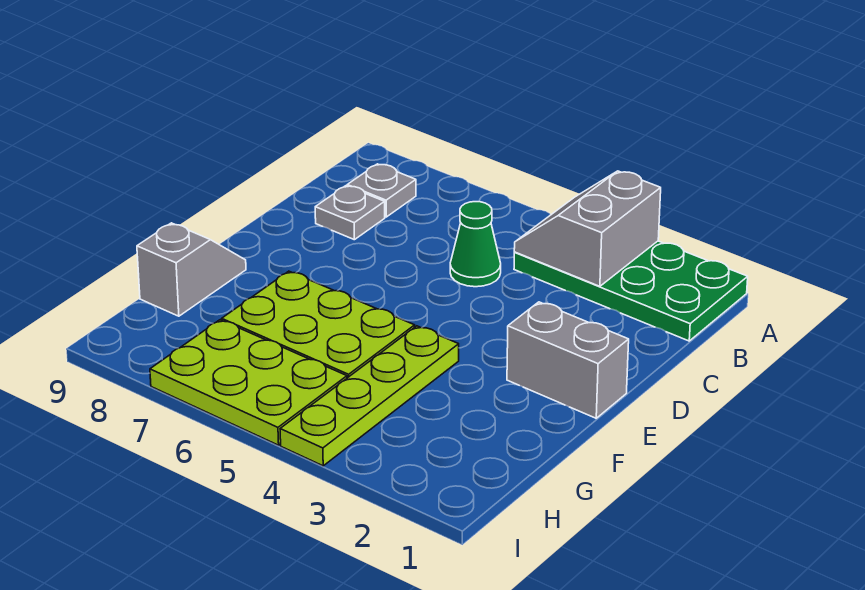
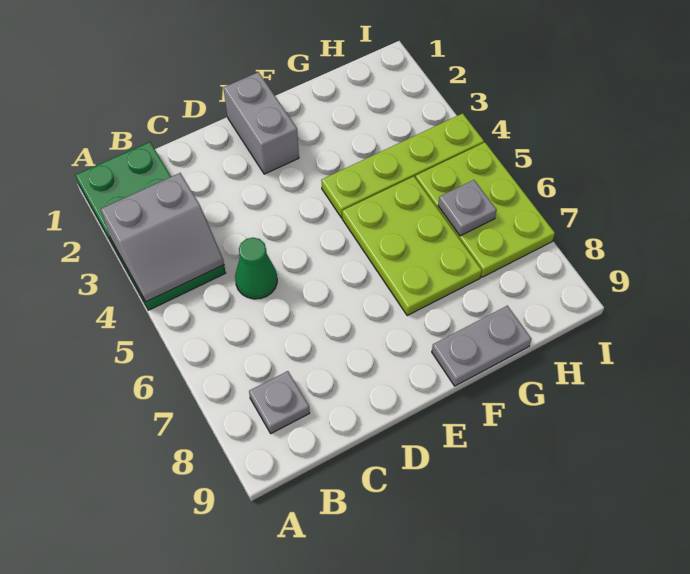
grey 1x1 plate [315,186,385,240] -> grey 1x1 plate moved to [438,180,497,236]
grey 1x2 slope [137,223,246,316] -> grey 1x2 plate [432,306,531,386]

